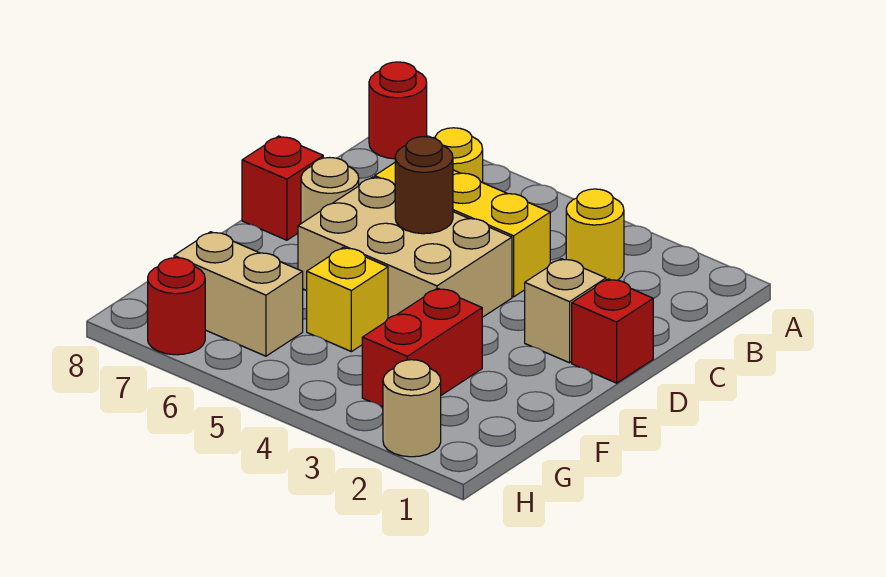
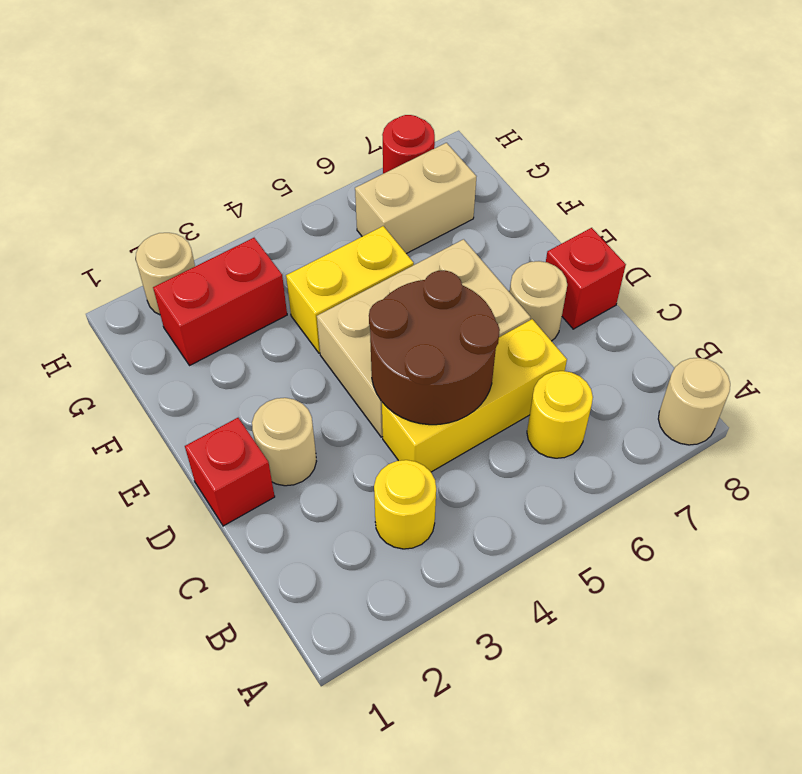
red 1x1 round brick [369,62,427,159] -> tan 1x1 round brick [658,358,730,445]
tan 1x1 brick [525,259,606,363] -> tan 1x1 round brick [252,398,317,486]
brown 1x1 round brick [395,137,453,234] -> brown 2x2 round brick [369,270,500,425]
red 1x2 brick [362,288,482,407] -> red 1x2 brick turned to [153,238,287,366]
yellow 1x1 brick [307,247,388,352] -> yellow 1x2 brick [286,226,414,353]

